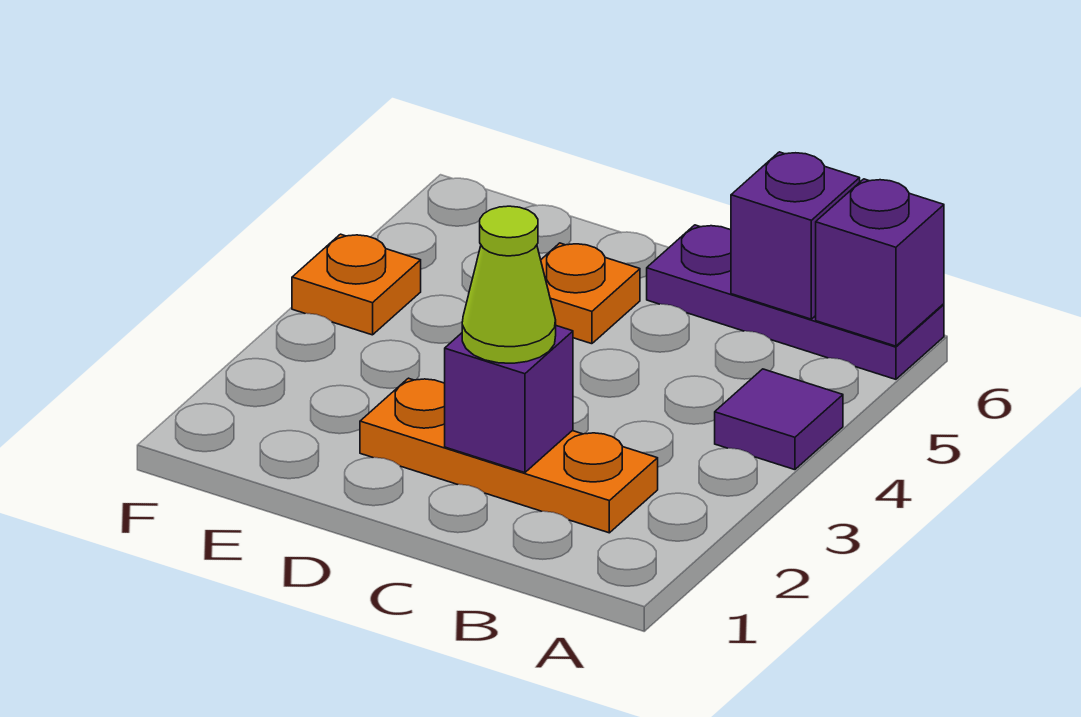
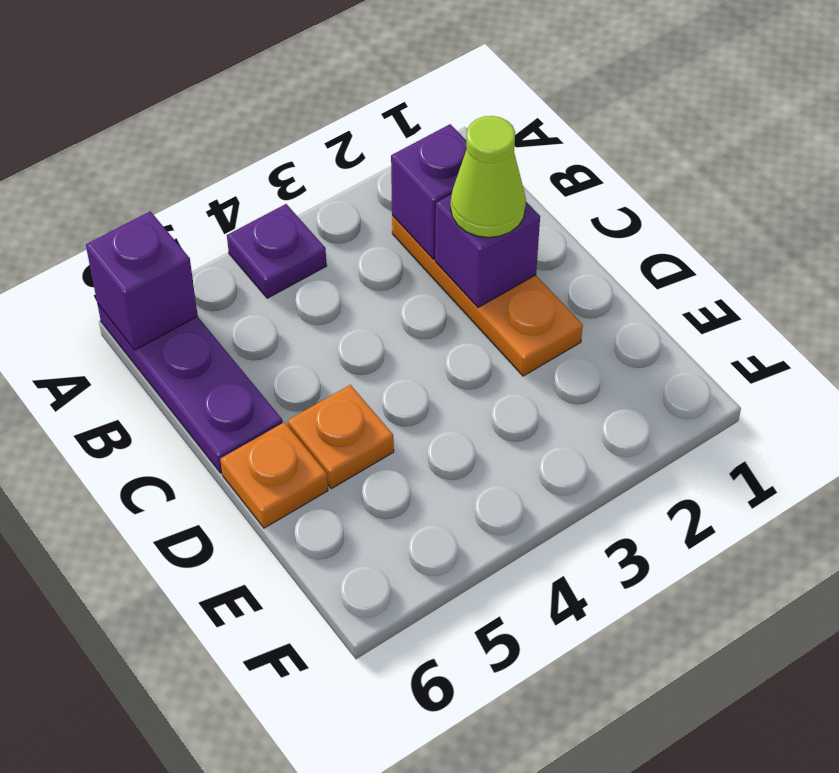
purple 1x1 tile [715,369,843,470] -> purple 1x1 plate [227,204,326,298]
purple 1x1 brick [731,152,860,319] -> purple 1x1 brick moved to [391,124,466,259]
orange 1x1 plate [292,234,421,335] -> orange 1x1 plate moved to [220,422,328,528]

